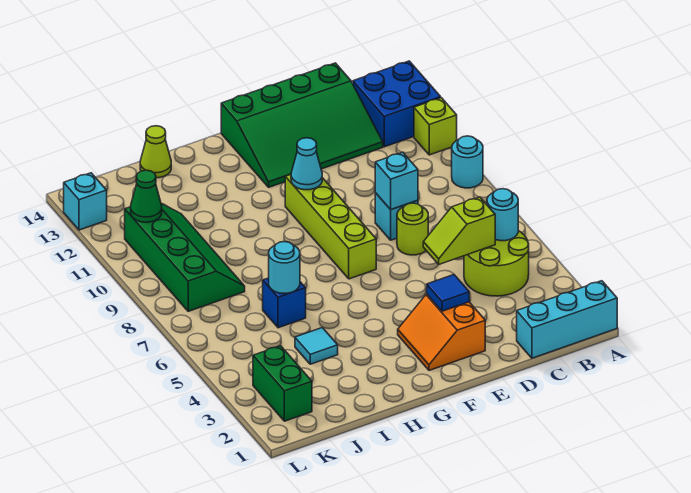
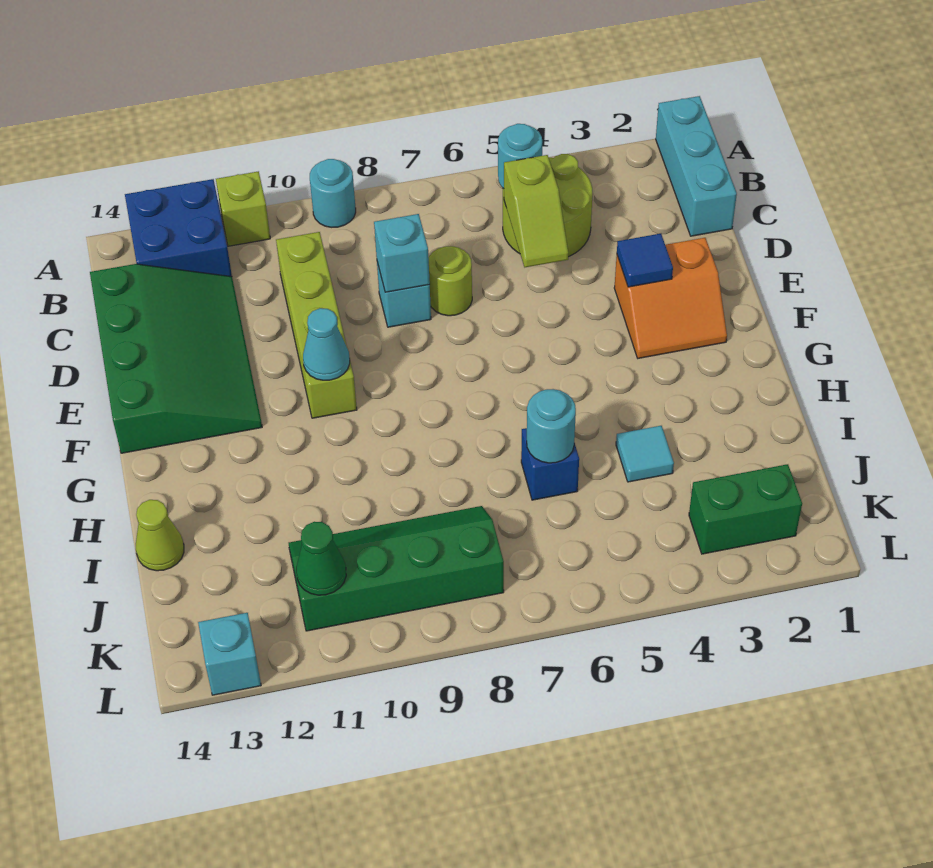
lime 1x4 brick [285,174,376,279] -> lime 1x4 brick turned to [276,232,357,418]

